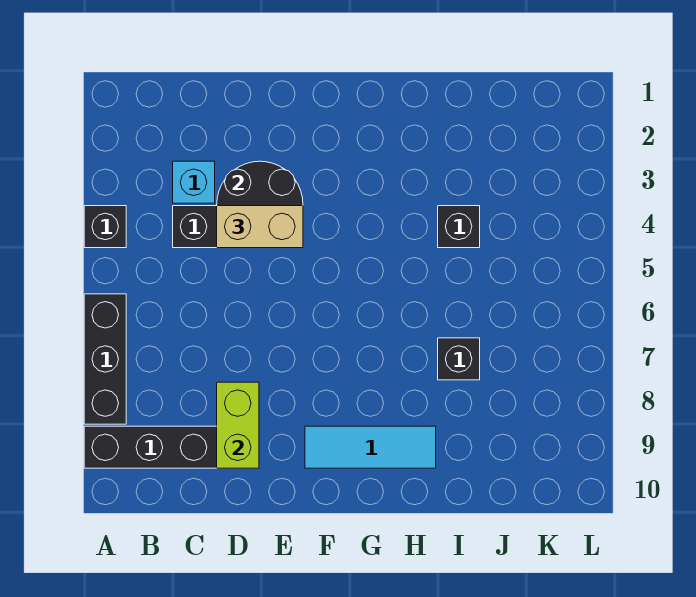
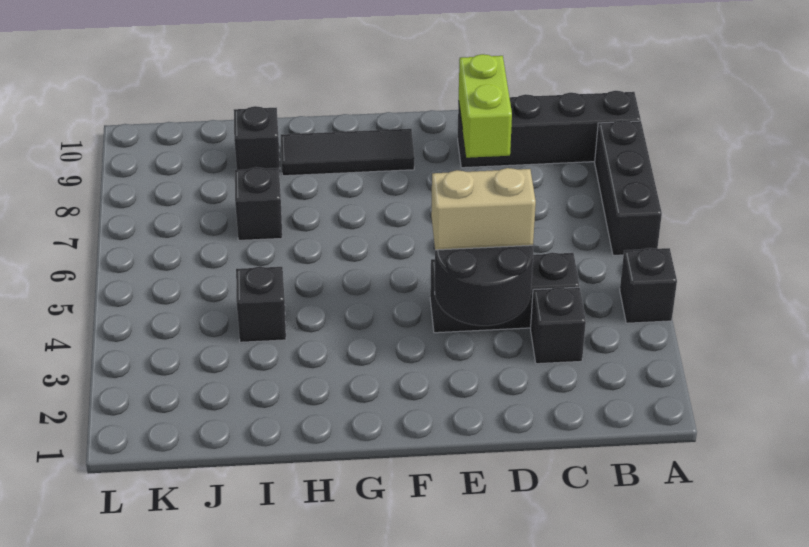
cyan 1x1 brick [173,161,215,203] -> black 1x1 brick [531,287,586,364]
cyan 1x3 tile [305,426,436,468] -> black 1x3 tile [281,129,415,176]
none -> black 1x1 brick [234,106,280,176]

